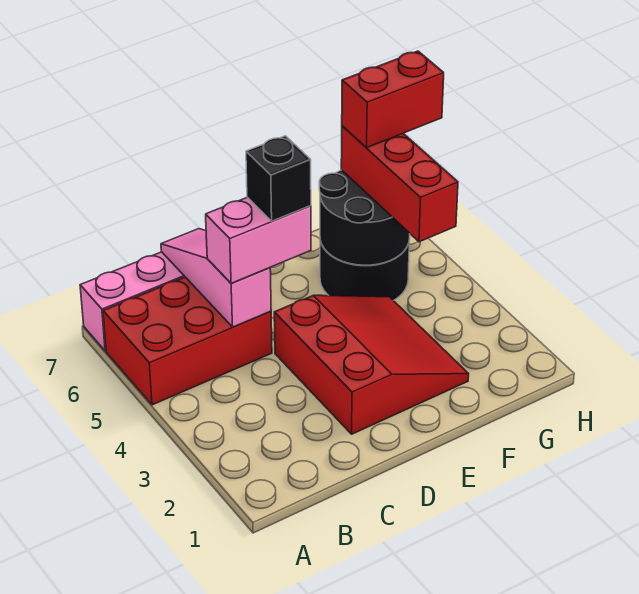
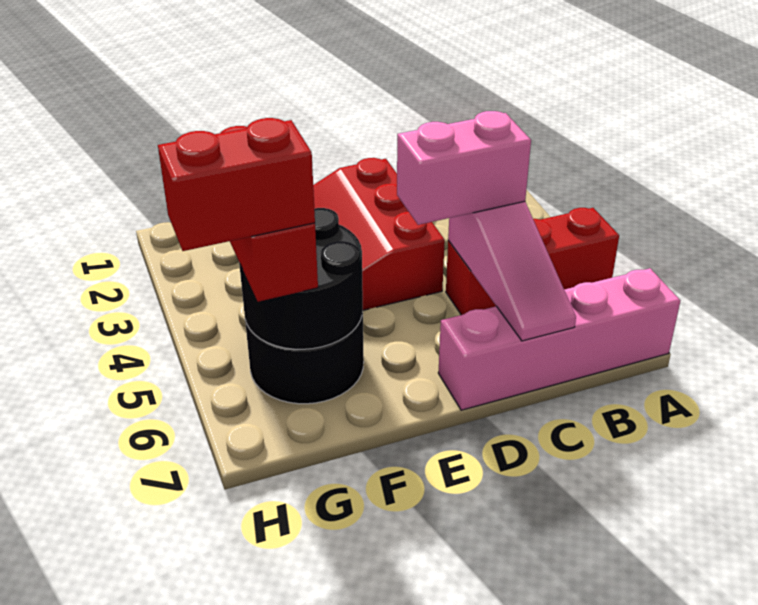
red 2x3 brick [103,277,272,405] -> red 1x3 brick [446,208,619,315]
black 1x1 brick [246,136,311,221] -> none

